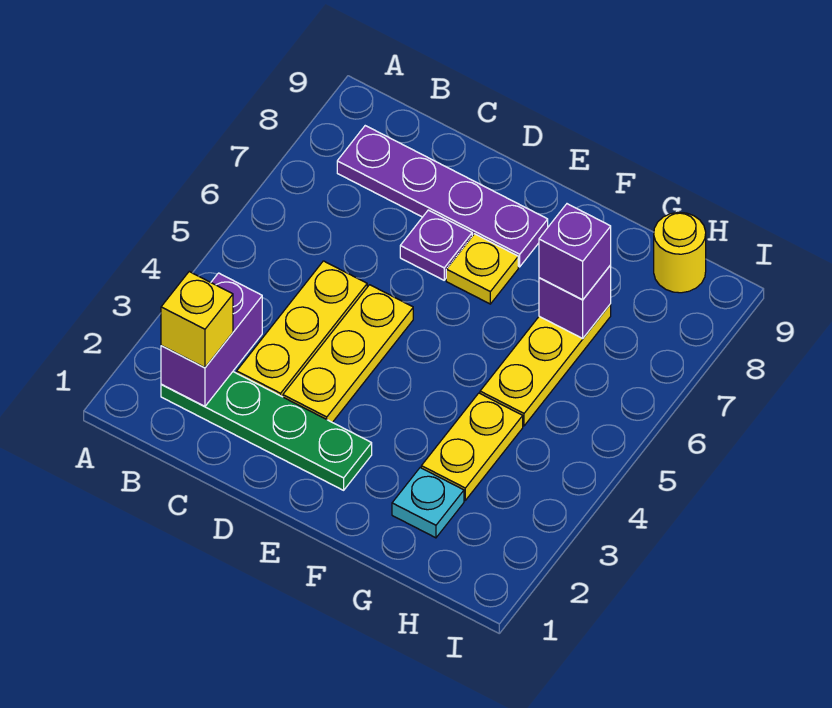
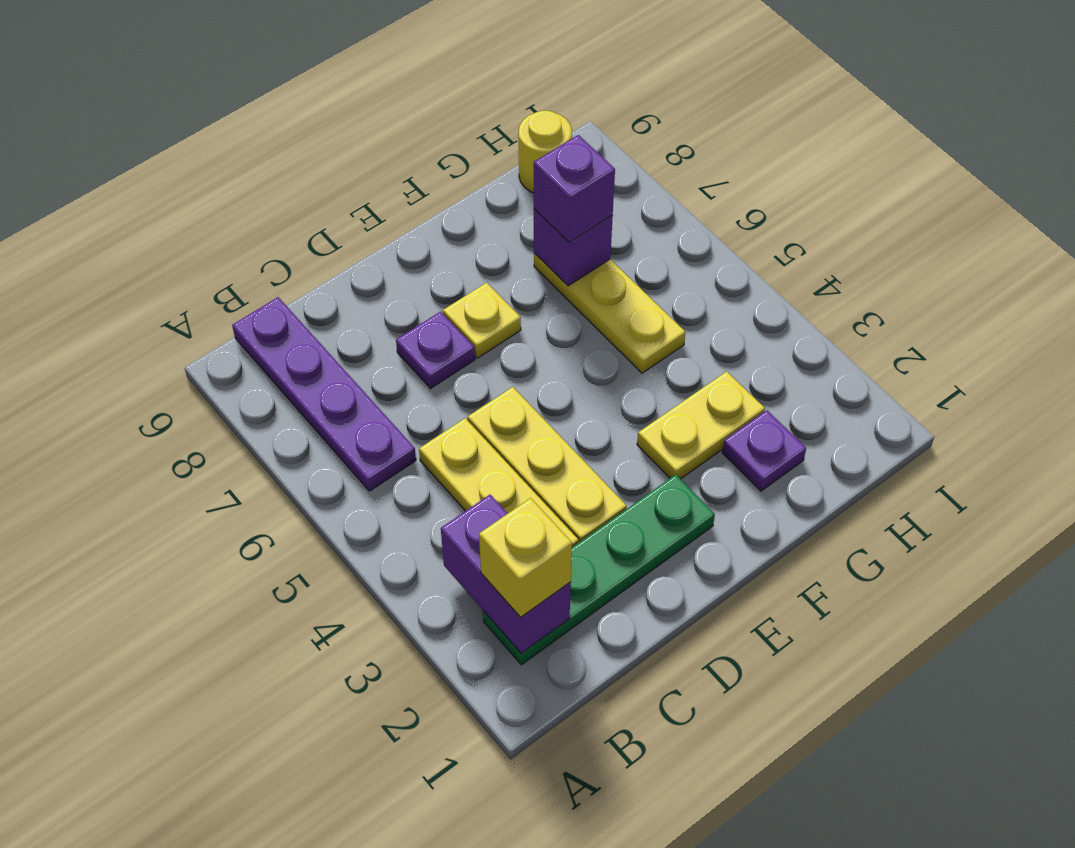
purple 1x4 plate [337,126,548,267] -> purple 1x4 plate turned to [232,297,416,491]
cyan 1x1 plate [392,468,464,538] -> purple 1x1 plate [722,410,806,491]
yellow 1x2 plate [421,393,523,500] -> yellow 1x2 plate turned to [637,371,765,479]

